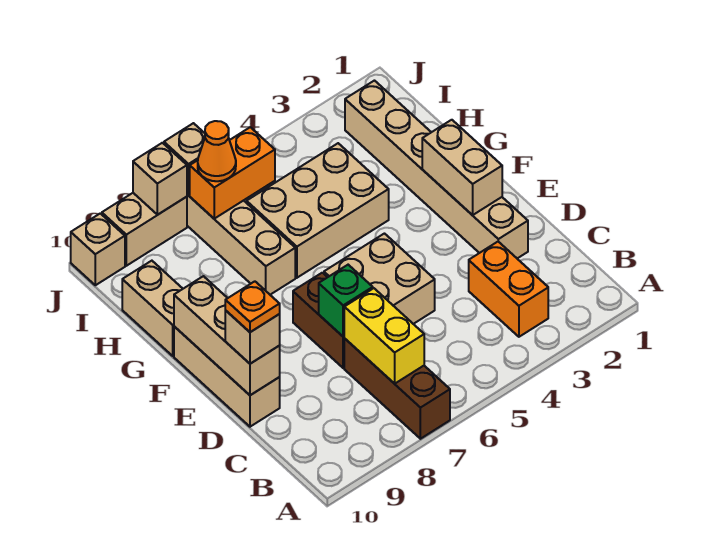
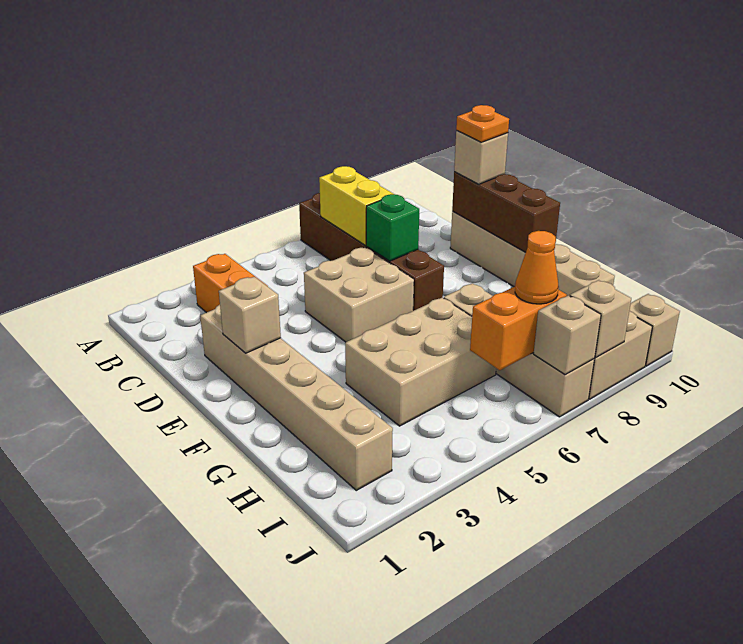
tan 1x3 brick [174,276,280,395] -> brown 1x3 brick [452,172,560,253]
tan 1x2 brick [422,120,502,215] -> tan 1x1 brick [219,277,281,353]

